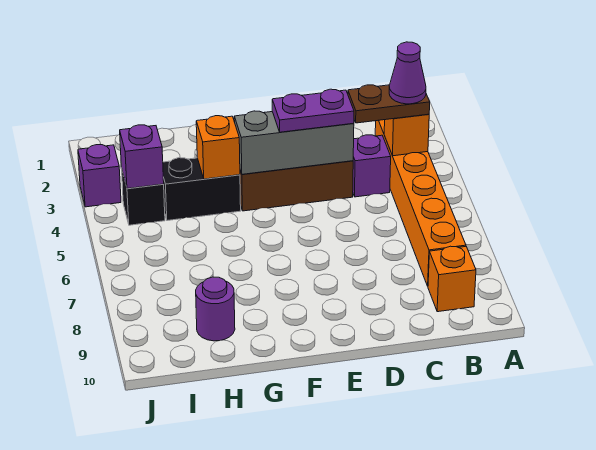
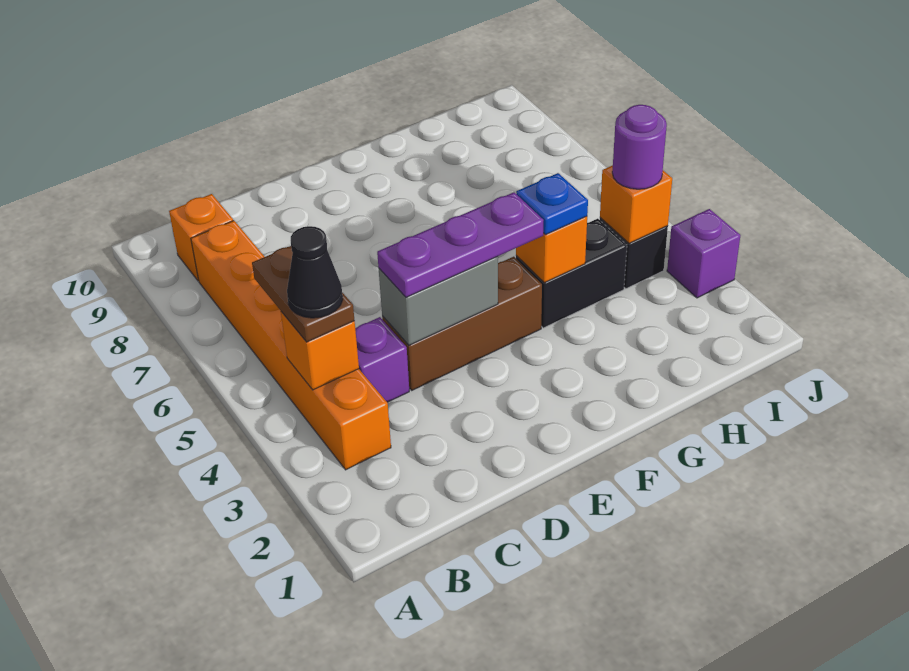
brown 1x2 plate [348,85,430,123] -> brown 1x2 plate turned to [252,246,355,342]
purple 1x1 cone [389,42,426,104] -> black 1x1 cone [287,226,343,318]
grey 1x3 brick [234,111,354,174] -> grey 1x2 brick [379,257,498,345]
purple 1x2 plate [272,89,354,132] -> purple 1x3 plate [377,192,544,297]
none -> blue 1x1 plate [516,173,588,235]
purple 1x1 round brick [196,277,235,341] -> purple 1x1 round brick moved to [612,105,667,189]
purple 1x1 brick [120,125,164,189] -> orange 1x1 brick [600,165,672,243]

